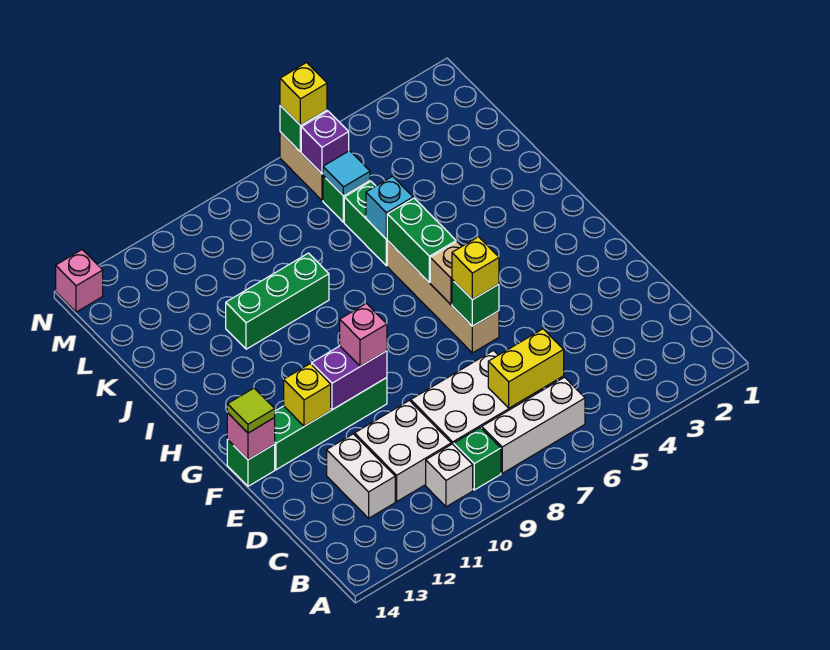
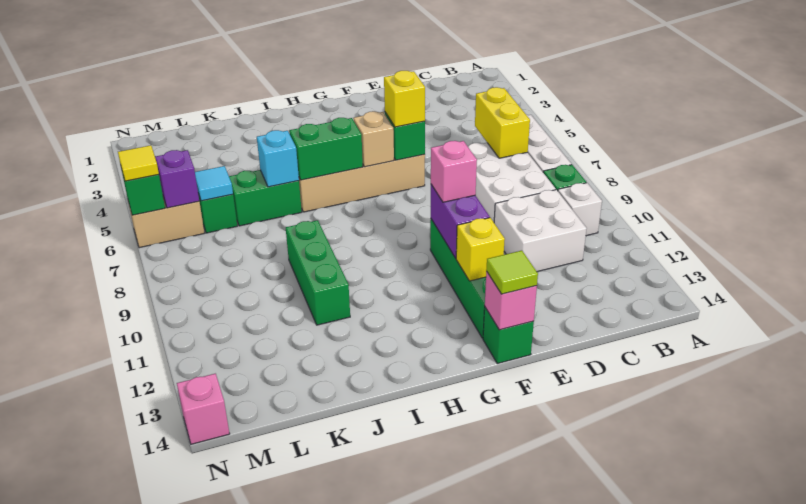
white 1x2 brick [327,434,395,518] -> none
yellow 1x1 brick [280,63,327,125] -> yellow 1x1 tile [118,145,159,181]

